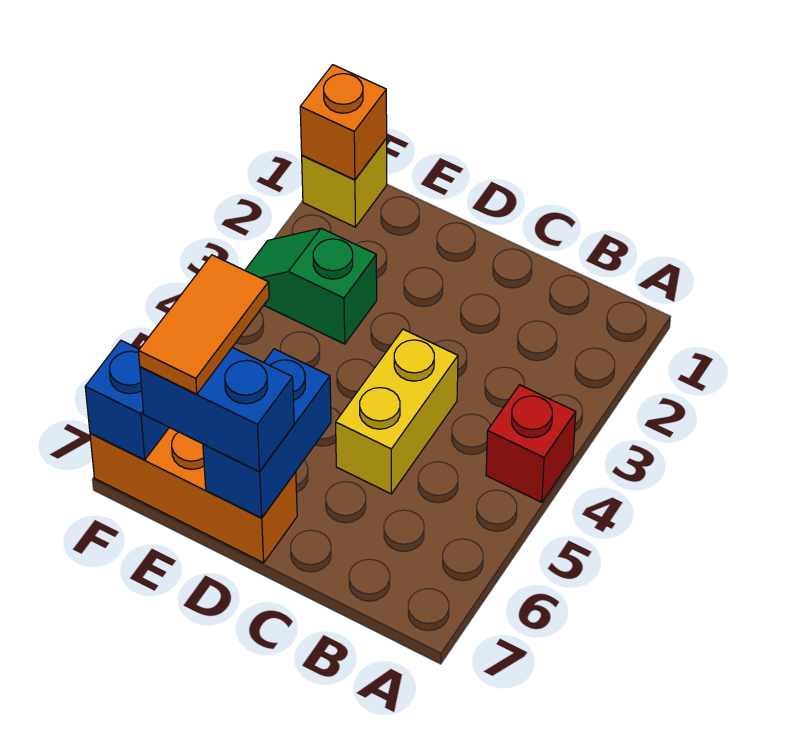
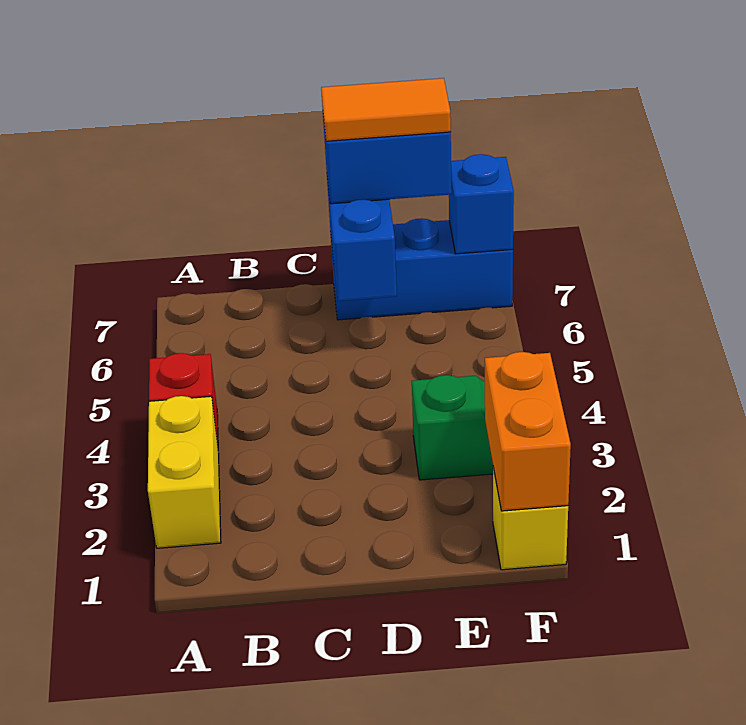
yellow 1x2 brick [336,329,458,494] -> yellow 1x2 brick moved to [148,396,221,548]
orange 1x3 brick [90,427,297,563] -> blue 1x3 brick [330,218,513,320]
orange 1x2 tile [139,255,269,394] -> orange 1x2 tile turned to [321,78,451,141]
orange 1x1 brick [300,65,387,180] -> orange 1x2 brick [485,352,571,511]

